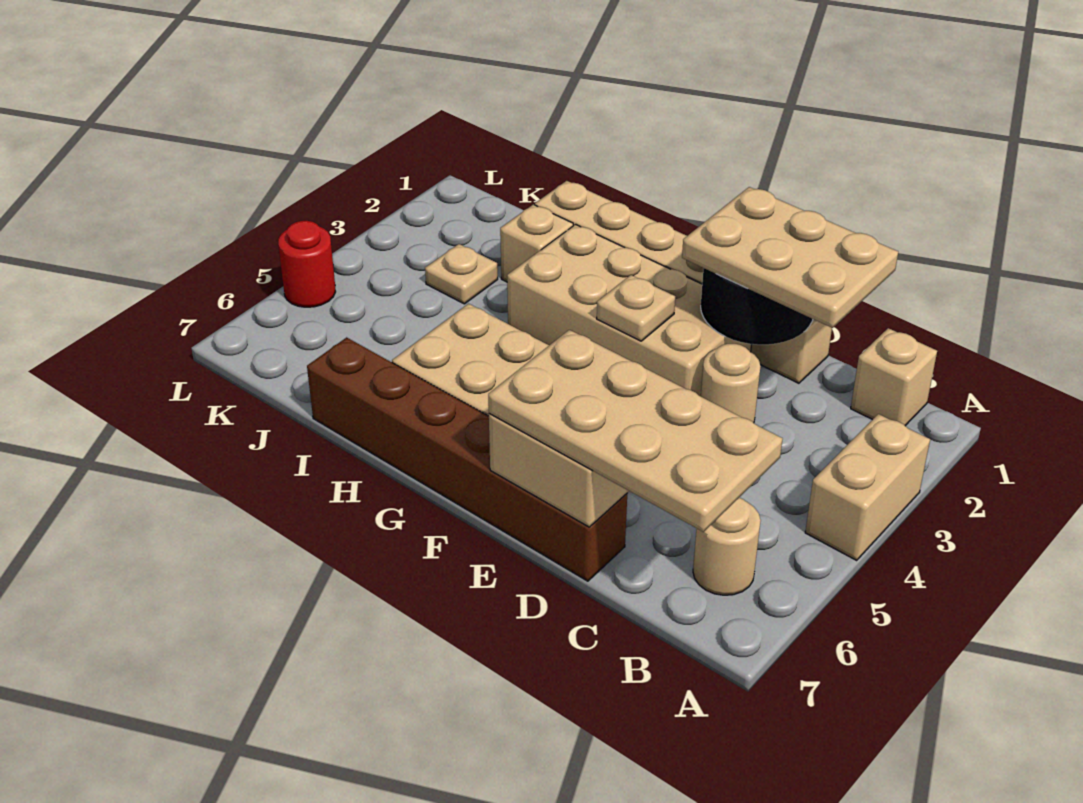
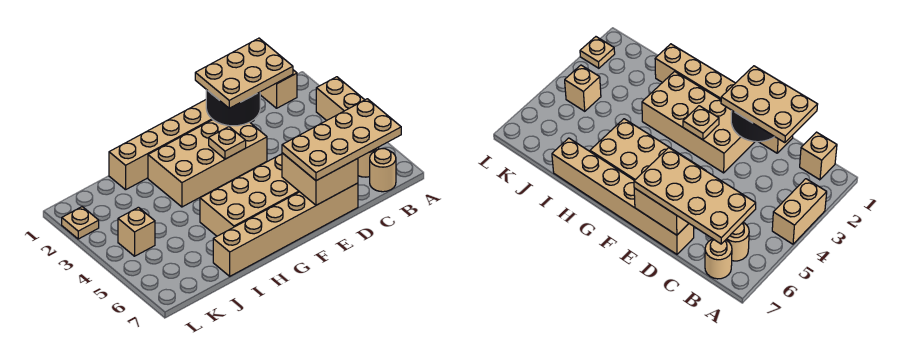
tan 1x1 round brick [701,344,761,423] -> tan 1x1 round brick moved to [370,149,396,192]
brown 1x6 brick [307,337,627,581] -> tan 1x6 brick [213,183,358,276]
tan 1x1 brick [500,204,573,282] -> tan 1x1 brick moved to [118,207,155,256]
tan 1x1 plate [425,244,498,304] -> tan 1x1 plate moved to [62,207,99,239]
red 1x1 round brick [278,221,336,307] -> none

